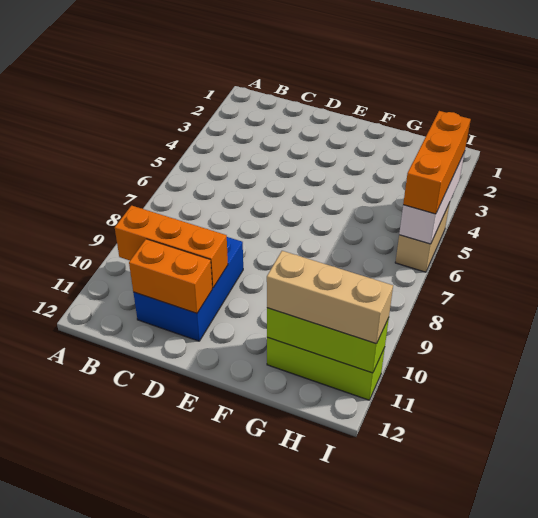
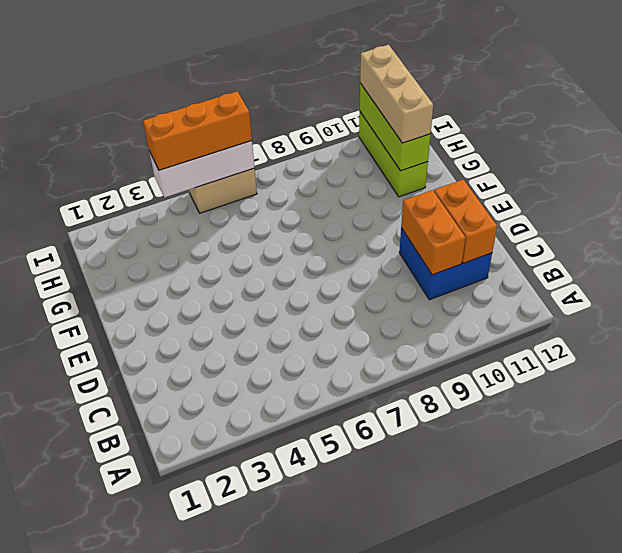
orange 1x3 brick [115,206,228,288] -> orange 1x2 brick [401,190,466,275]
blue 2x3 brick [133,237,243,341] -> blue 2x2 brick [399,228,492,300]

